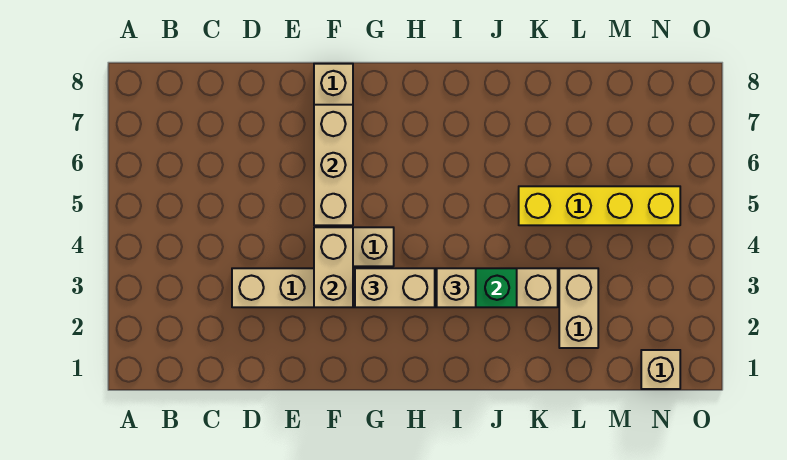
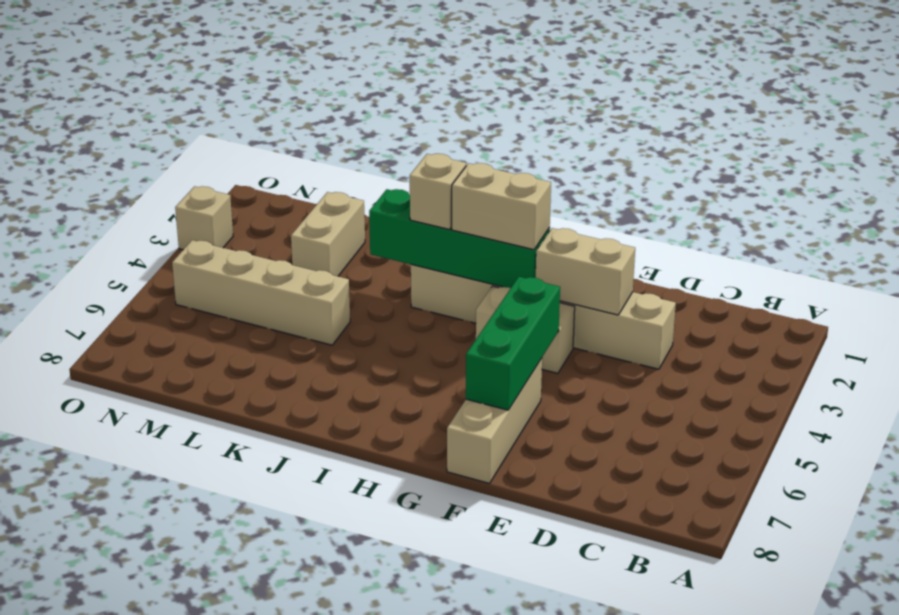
tan 1x8 brick [232,268,558,307] -> tan 1x6 brick [411,264,676,369]
tan 1x2 brick [314,227,353,307] -> tan 1x2 brick turned to [536,228,635,315]
tan 1x3 brick [314,105,353,225] -> green 1x3 brick [466,277,560,410]
yellow 1x4 brick [519,186,680,225] -> tan 1x4 brick [172,240,350,345]
tan 1x1 brick [641,350,680,389] -> tan 1x1 brick moved to [175,186,233,250]

